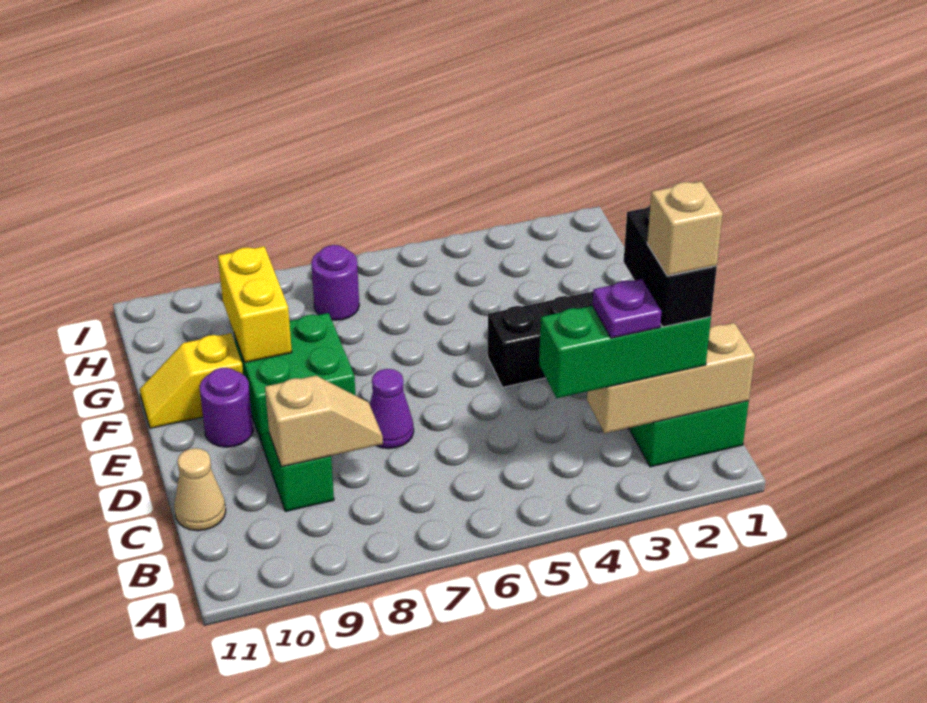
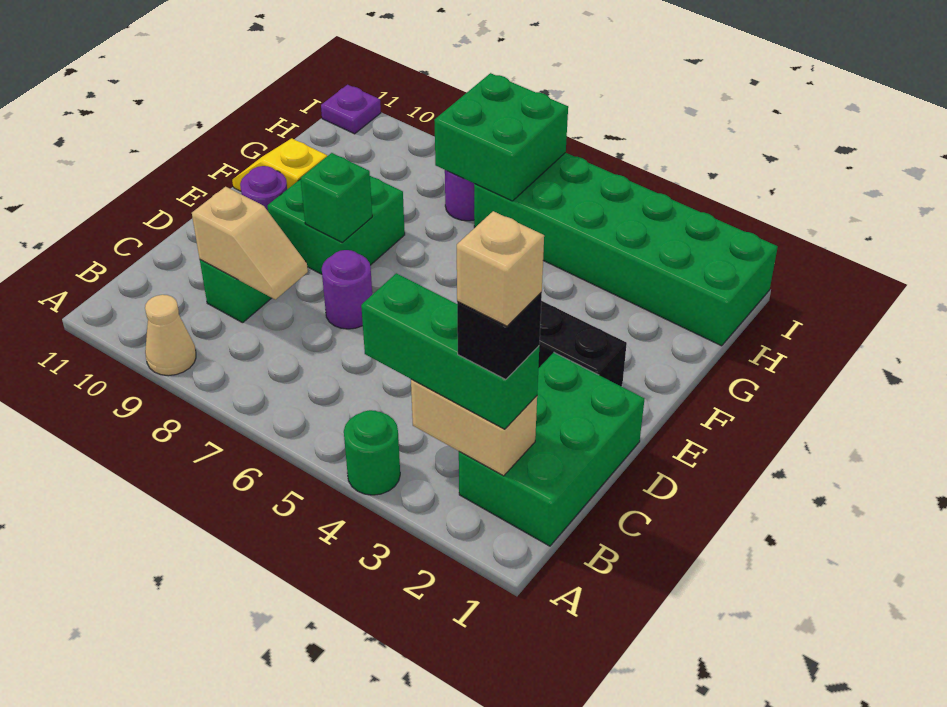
none -> green 1x1 round brick [344,410,400,495]
tan 1x3 brick [587,323,755,433] -> tan 1x2 brick [411,379,537,476]
black 1x2 brick [624,206,717,327] -> black 1x1 brick [457,293,542,380]
purple 1x1 plate [592,279,662,338] -> purple 1x1 plate moved to [321,85,381,134]
tan 1x1 cone [174,448,226,531] -> tan 1x1 cone moved to [145,295,196,376]
purple 1x1 cone [370,369,414,449] -> purple 1x1 round brick [322,250,372,329]
none -> green 1x1 brick [301,153,372,243]
yellow 1x2 brick [218,246,292,363] -> none
none -> green 2x6 brick [474,153,778,346]
none -> green 2x2 brick [434,73,568,201]

